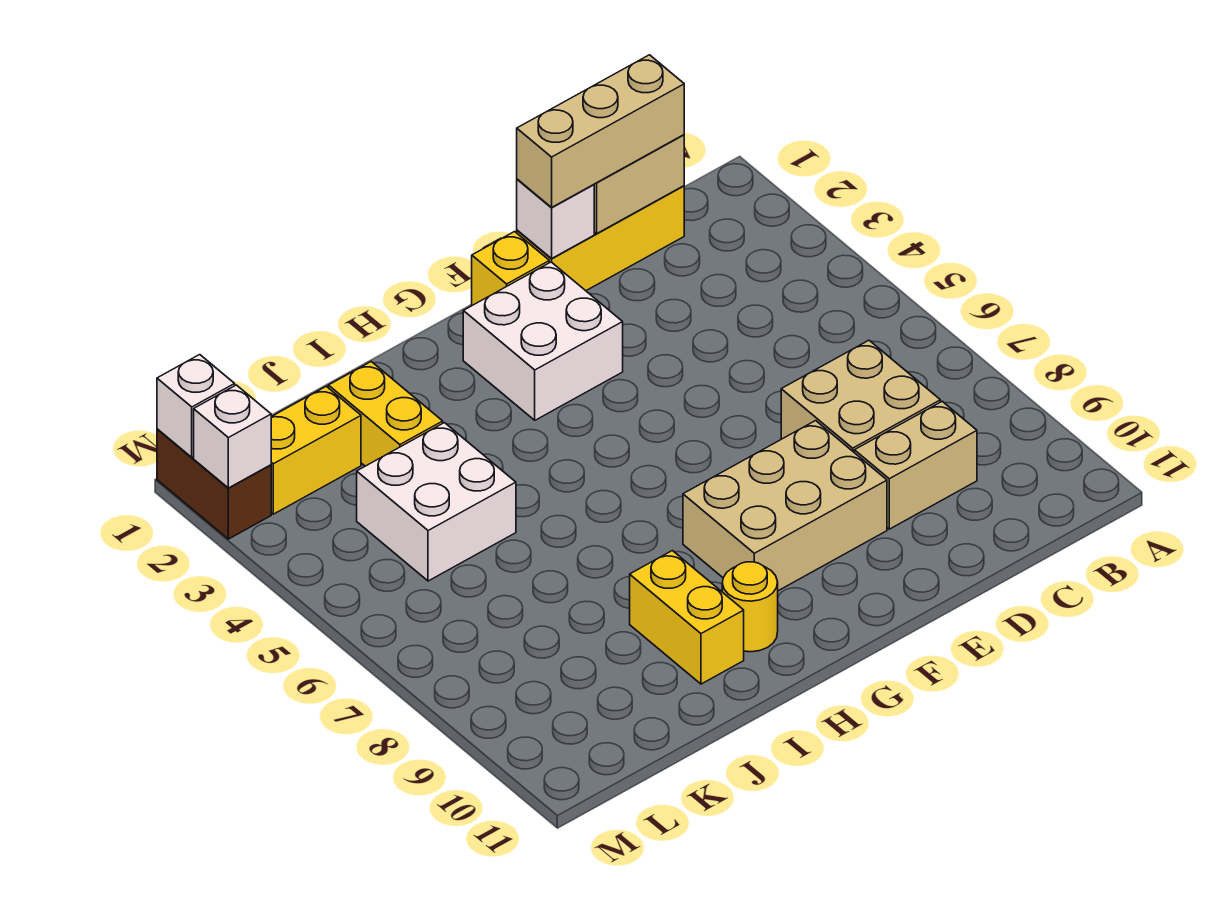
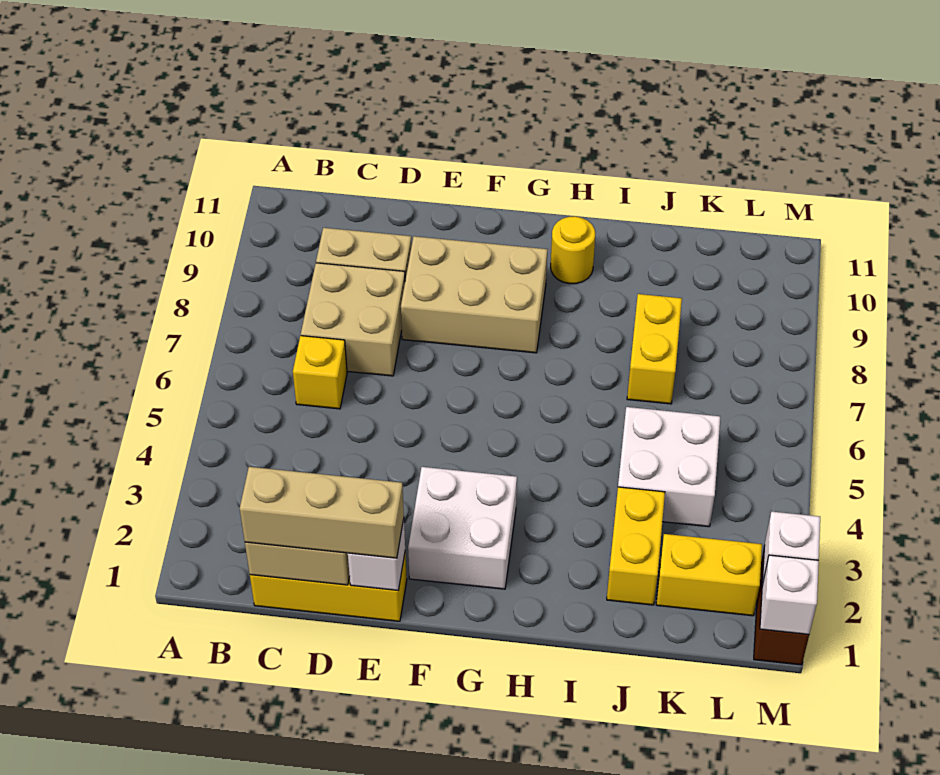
yellow 1x1 brick [472,232,549,305] -> yellow 1x1 brick moved to [293,336,347,409]
yellow 1x2 brick [630,551,744,684] -> yellow 1x2 brick moved to [627,294,682,404]

